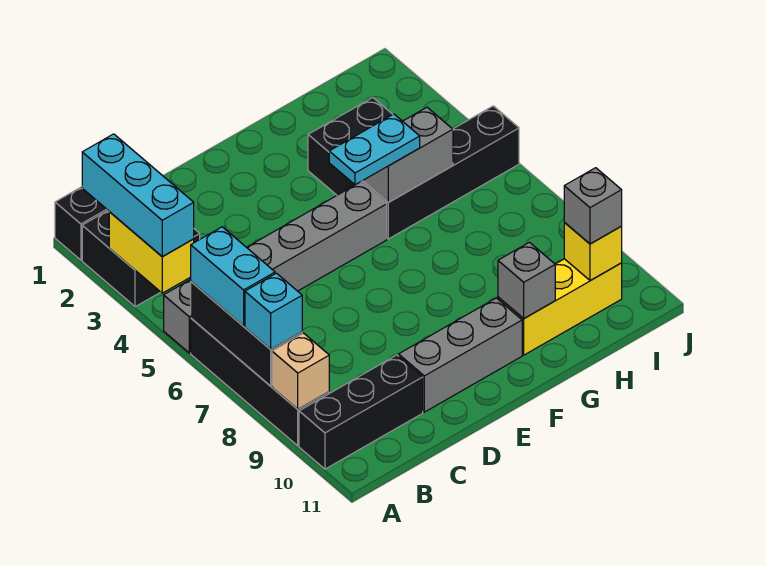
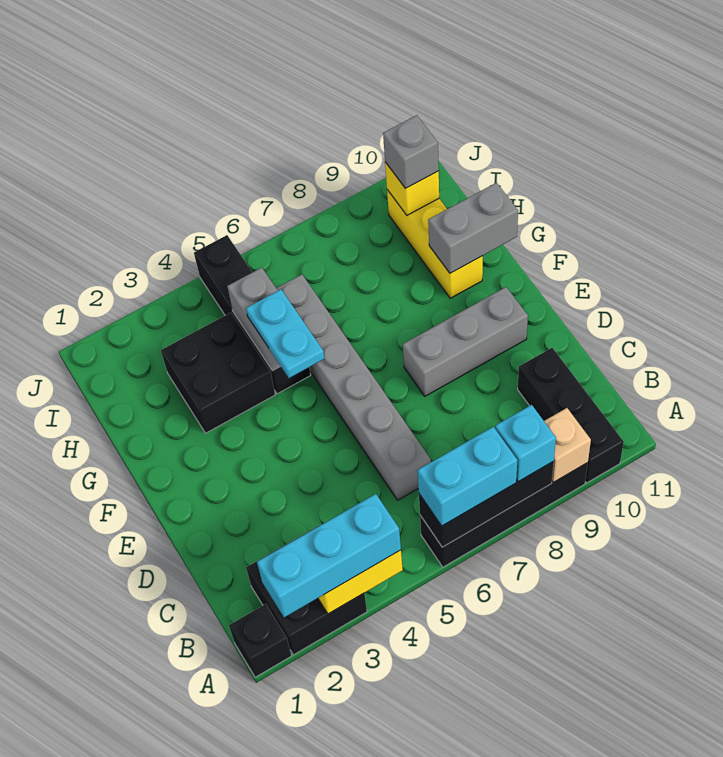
grey 1x6 brick [164,182,387,353] -> grey 1x6 brick moved to [276,274,431,500]
grey 1x3 brick [399,298,522,412] -> grey 1x3 brick turned to [403,287,528,396]
grey 1x1 brick [498,242,555,318] -> grey 1x2 brick [428,183,518,273]

